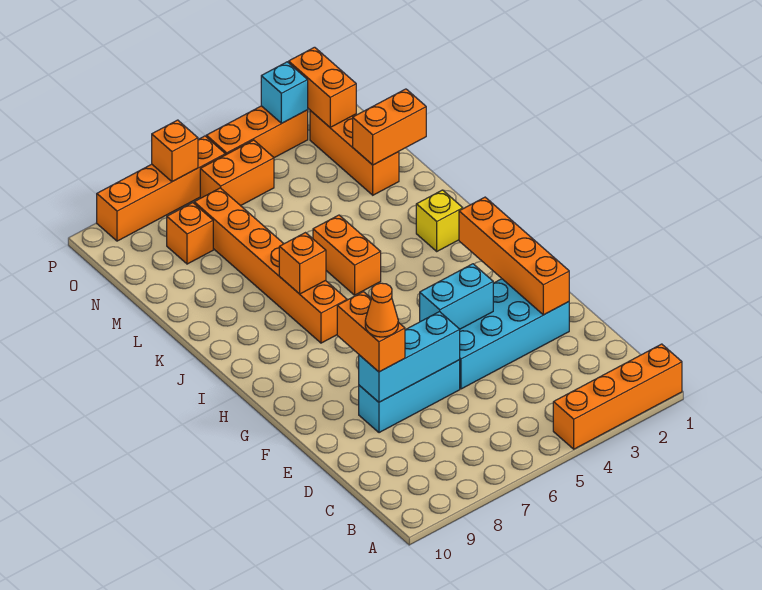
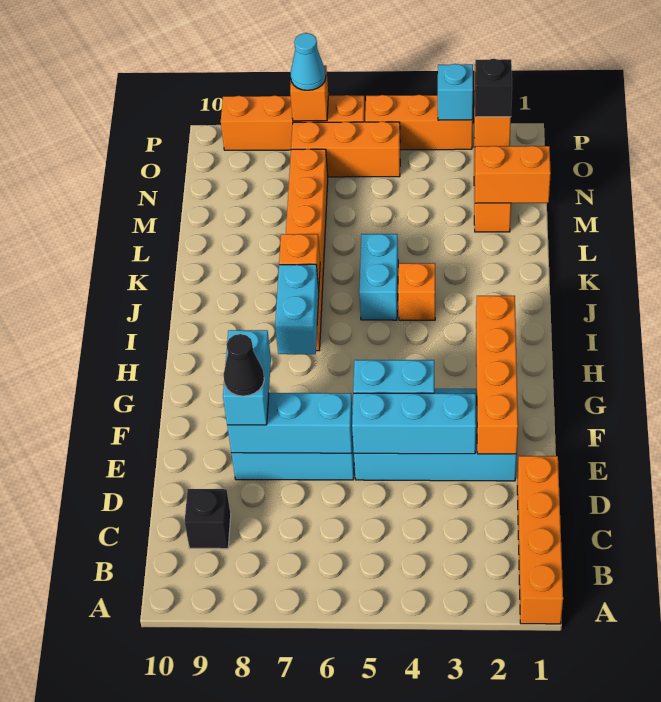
orange 1x4 brick [553,344,682,449] -> orange 1x4 brick turned to [517,456,563,624]
none -> black 1x1 brick [185,489,231,549]
none -> cyan 1x3 brick [352,393,476,454]
orange 1x2 brick [337,292,405,372] -> cyan 1x2 brick [223,330,271,425]
orange 1x1 cone [365,283,398,337] -> black 1x1 cone [224,334,264,396]
none -> cyan 1x2 brick [275,264,319,354]
yellow 1x1 brick [416,190,463,251] -> none
orange 1x2 brick [313,215,381,295] -> cyan 1x2 brick [359,234,398,320]
orange 1x1 brick [167,203,213,264] -> orange 1x1 brick moved to [398,263,435,320]
none -> black 1x1 brick [475,59,512,117]
orange 1x2 brick [200,140,274,206] -> orange 1x3 brick [291,122,400,177]
none -> cyan 1x1 cone [291,33,326,90]

